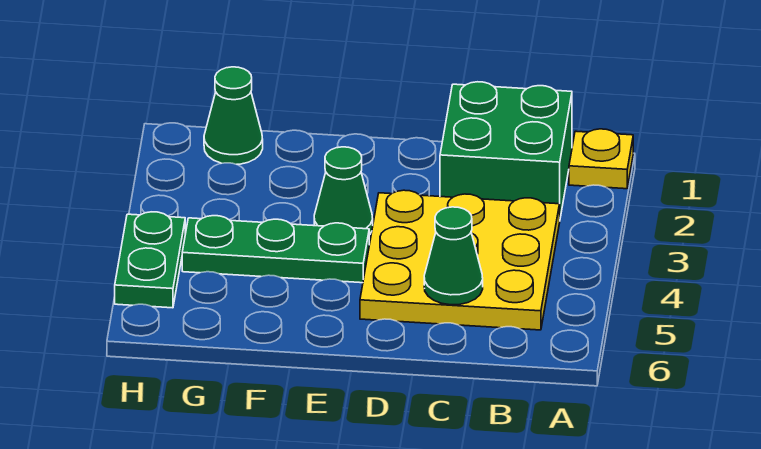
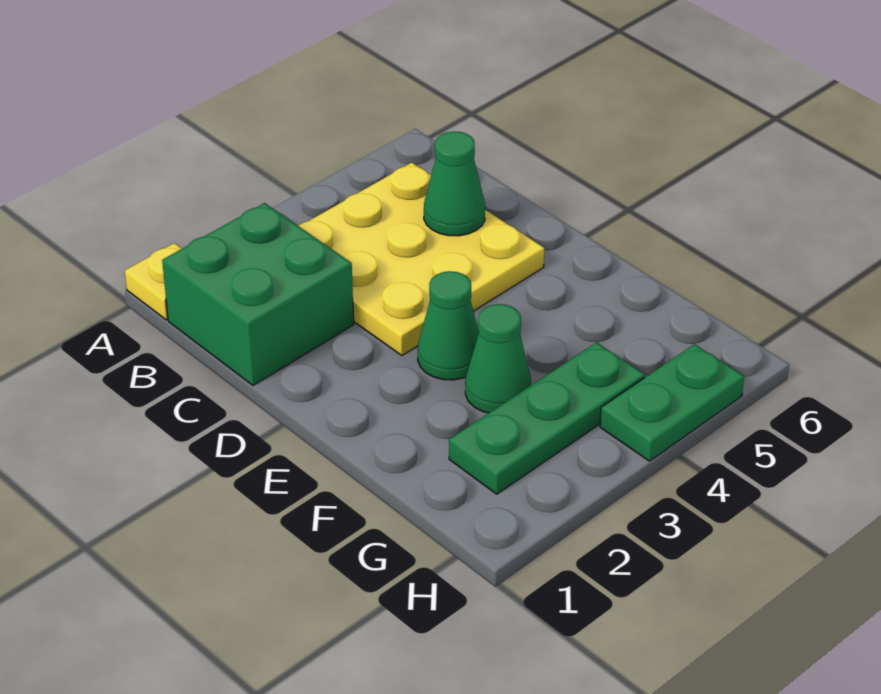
green 1x3 plate [182,216,369,283] -> green 1x3 plate turned to [449,342,645,494]
green 1x1 cone [204,67,263,164] -> green 1x1 cone moved to [465,304,531,413]

